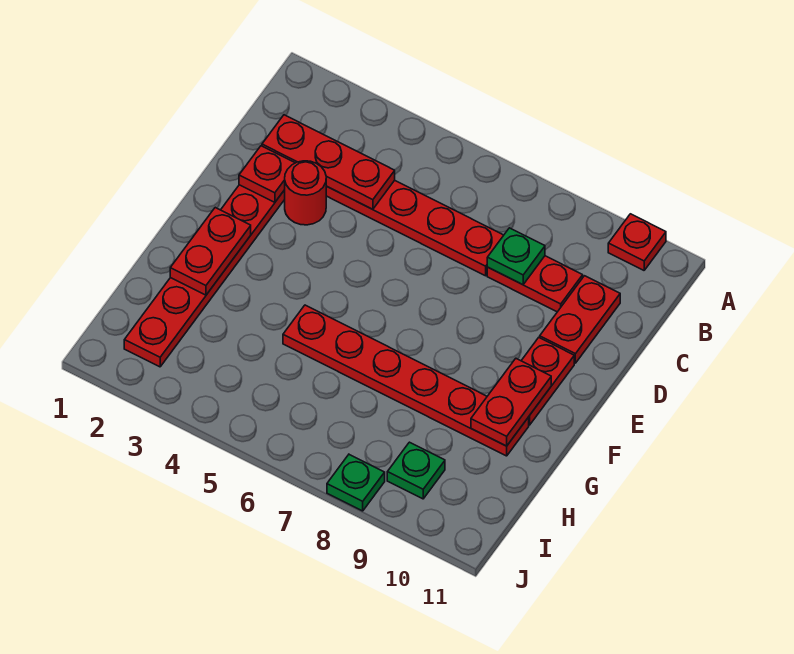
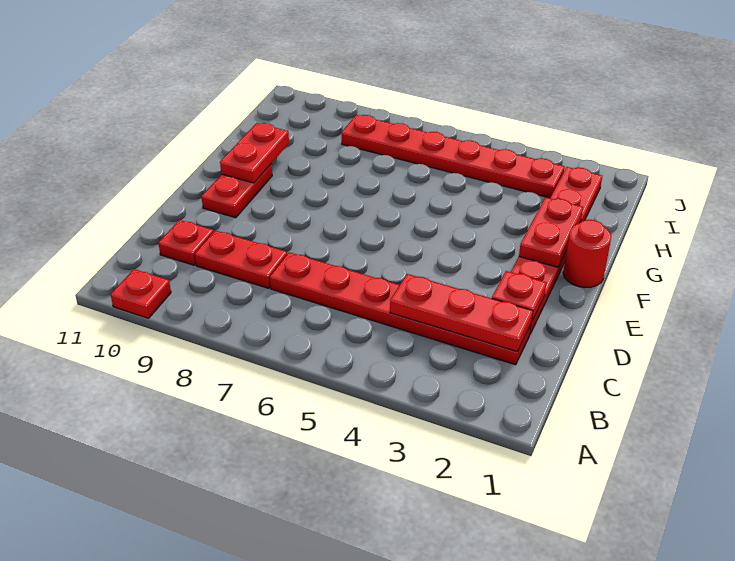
green 1x1 plate [487,228,545,285] -> none
red 1x2 plate [540,276,620,363] -> red 1x1 plate [158,220,214,265]
red 1x1 round brick [285,161,326,225] -> red 1x1 round brick moved to [563,220,611,288]
red 1x6 plate [283,305,529,456] -> red 1x6 plate moved to [341,115,565,198]
green 1x1 plate [387,442,445,499] -> none
green 1x1 plate [327,455,385,511] -> none

